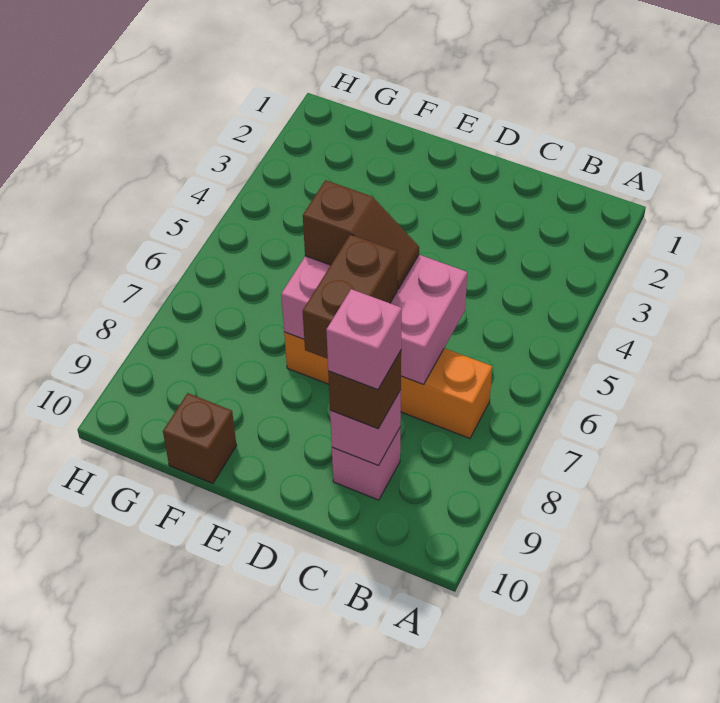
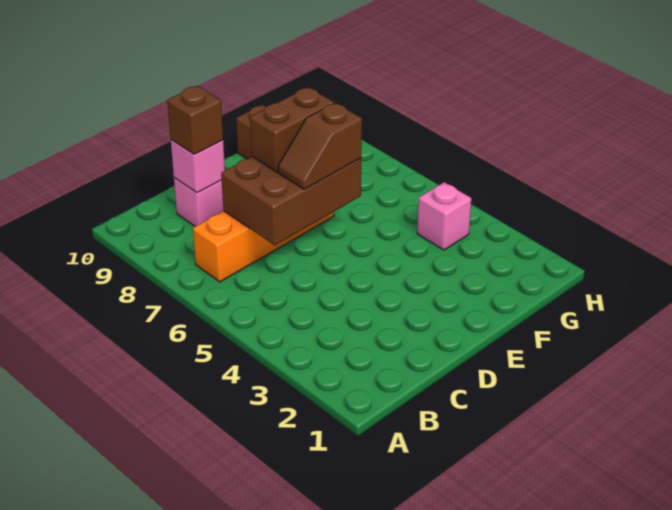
pink 2x3 brick [281,255,467,384] -> brown 2x3 brick [221,157,361,245]
pink 1x1 brick [326,289,402,390] -> pink 1x1 brick moved to [417,182,471,250]
brown 1x2 brick [303,234,397,359] -> brown 1x2 brick turned to [250,87,334,172]

